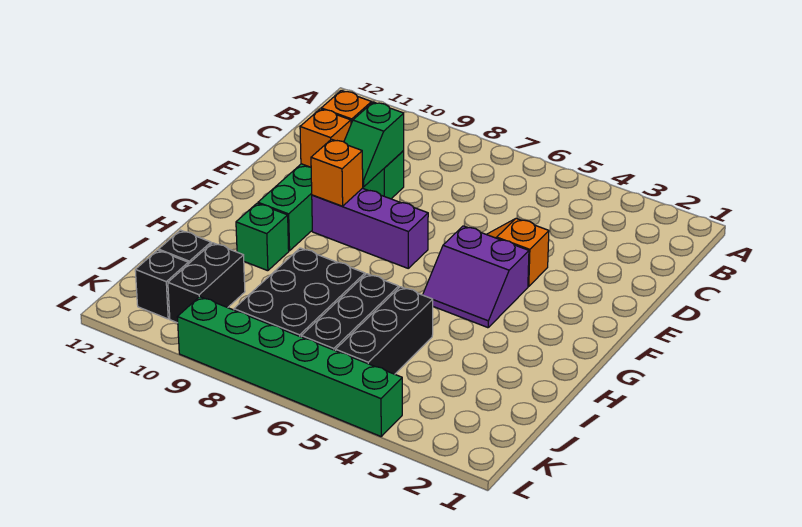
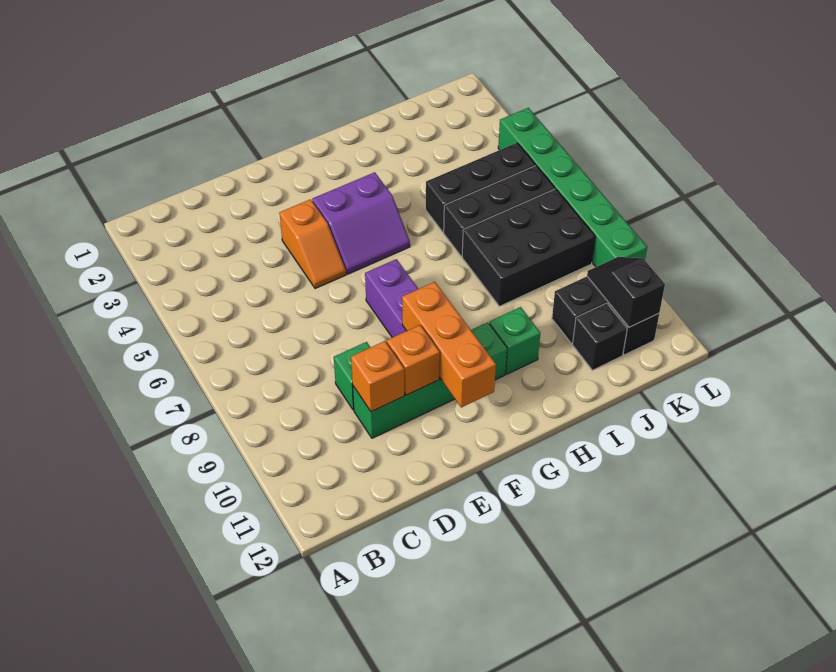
green 1x2 slope [344,102,404,187] -> none
purple 2x2 slope [423,226,529,328] -> purple 2x2 slope turned to [312,172,410,274]
orange 1x1 brick [311,139,363,206] -> orange 1x3 brick [402,282,496,407]
none -> black 1x2 slope [587,257,665,327]

